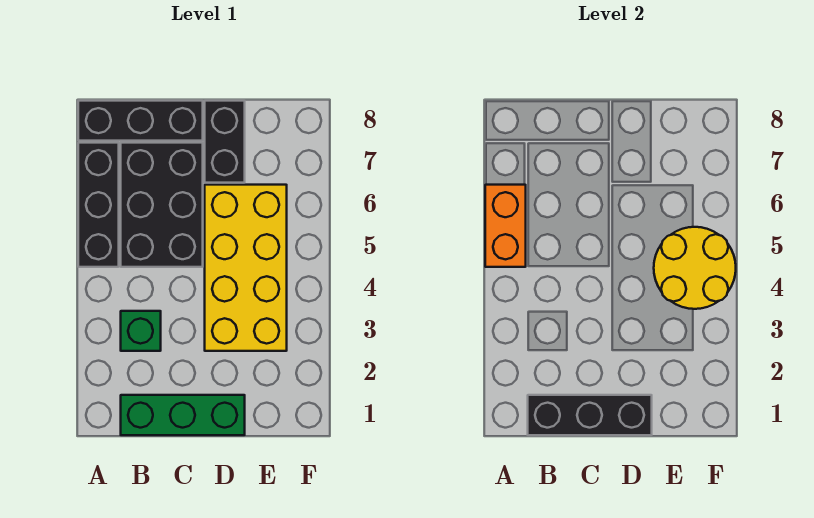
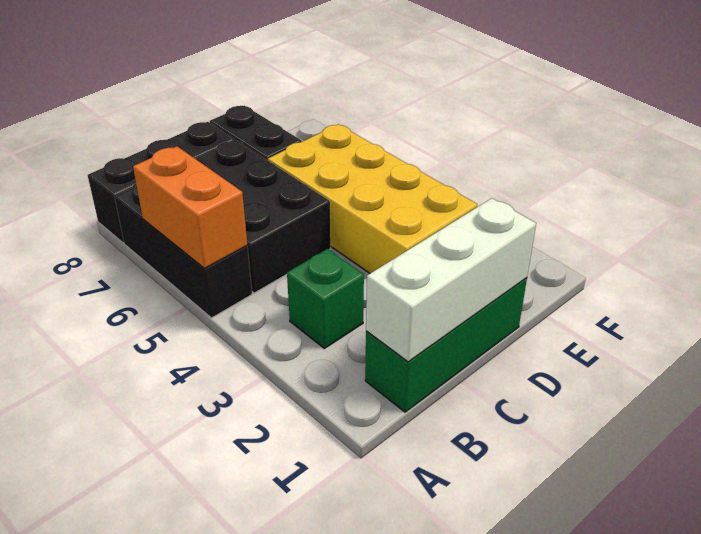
black 1x3 brick [528,395,652,435] -> white 1x3 brick [366,198,536,362]
yellow 2x2 round brick [654,227,736,309] -> none

